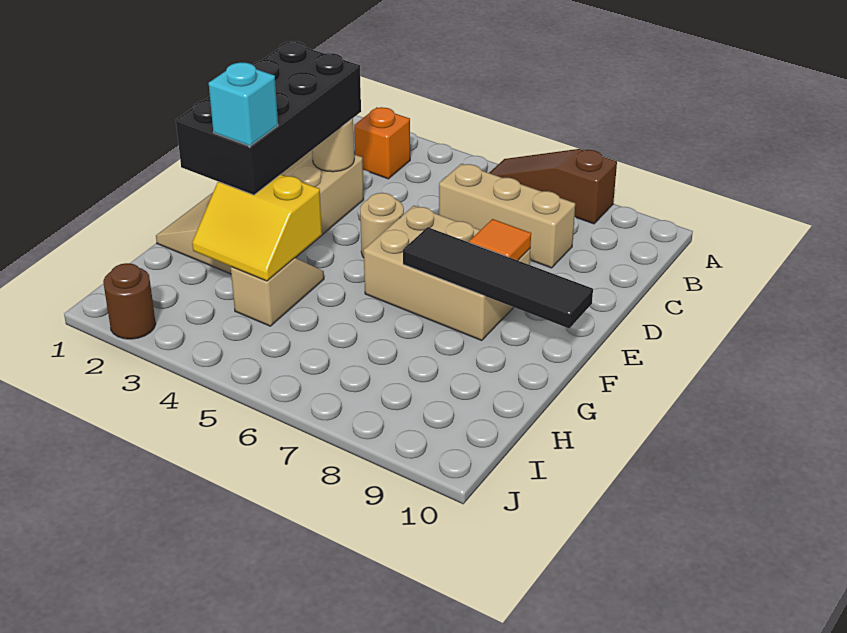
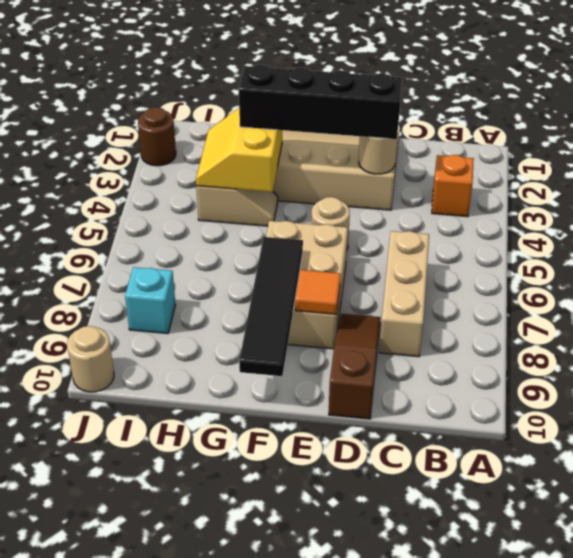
brown 1x3 slope [489,149,617,224] -> brown 1x3 slope moved to [329,314,381,419]
black 2x4 brick [176,41,361,195] -> black 1x4 brick [239,65,402,139]
cyan 1x1 brick [209,62,278,146] -> cyan 1x1 brick moved to [125,267,175,334]
none -> tan 1x1 round brick [67,326,114,392]

